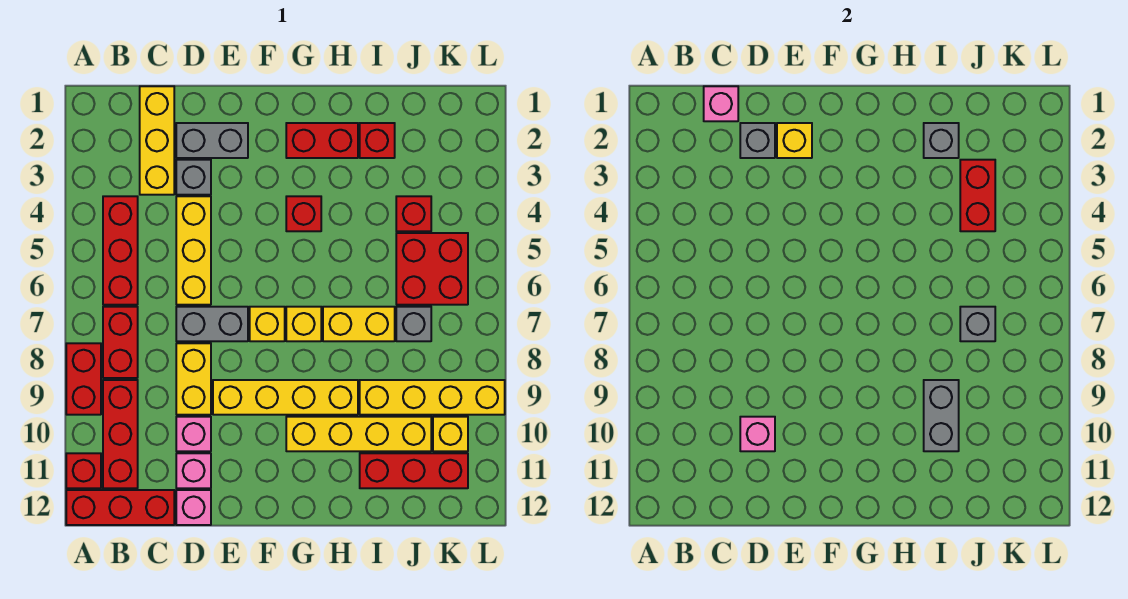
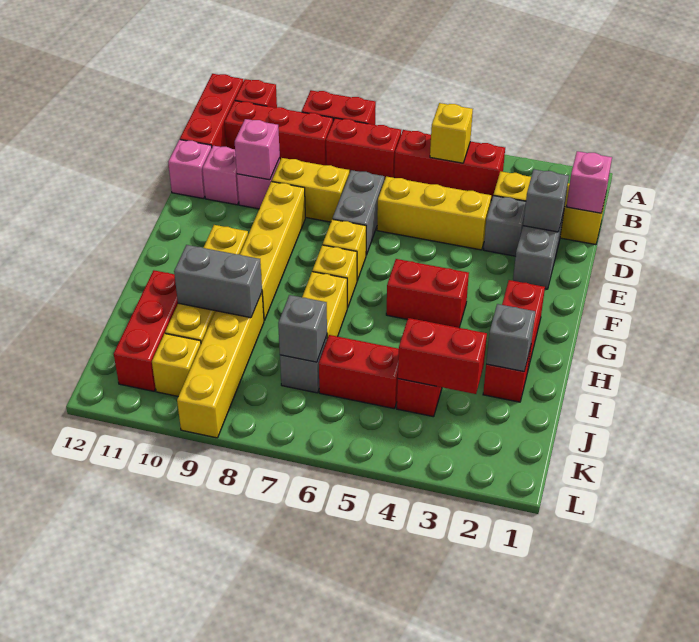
yellow 1x1 brick [777,123,812,158] -> yellow 1x1 brick moved to [430,103,473,163]
red 1x1 brick [286,196,321,231] -> red 1x2 brick [386,259,469,328]
red 2x2 brick [396,233,468,305] -> red 1x2 brick [319,335,399,409]

